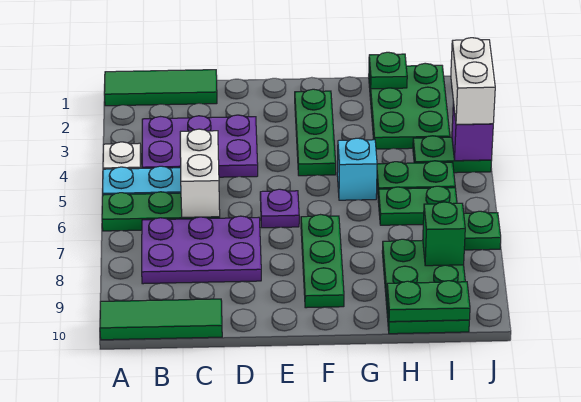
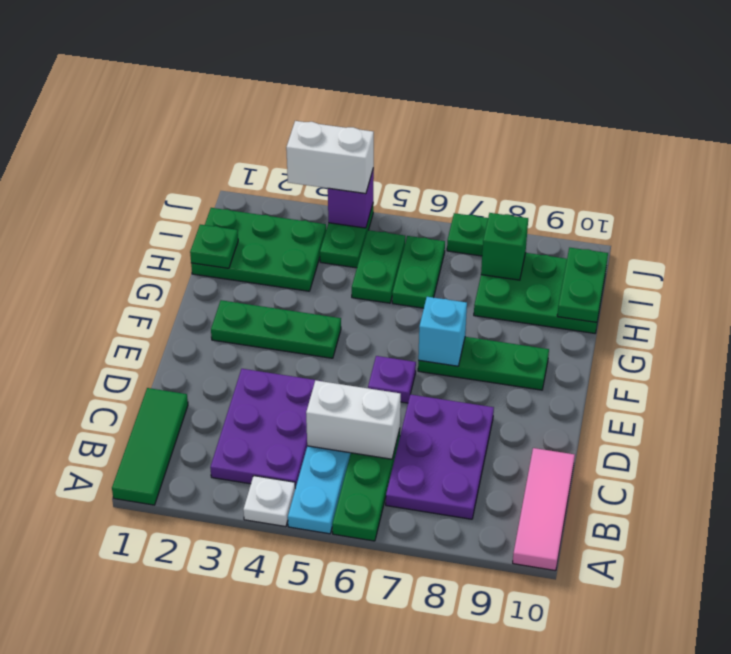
green 1x3 tile [100,299,222,340] -> pink 1x3 tile [513,448,575,571]
cyan 1x1 brick [337,138,377,200] -> cyan 1x1 brick moved to [418,297,467,366]

